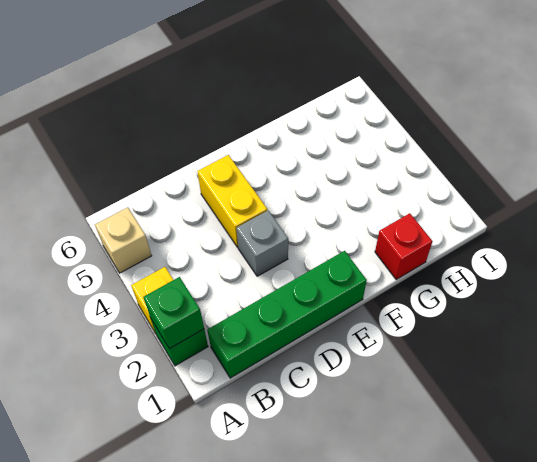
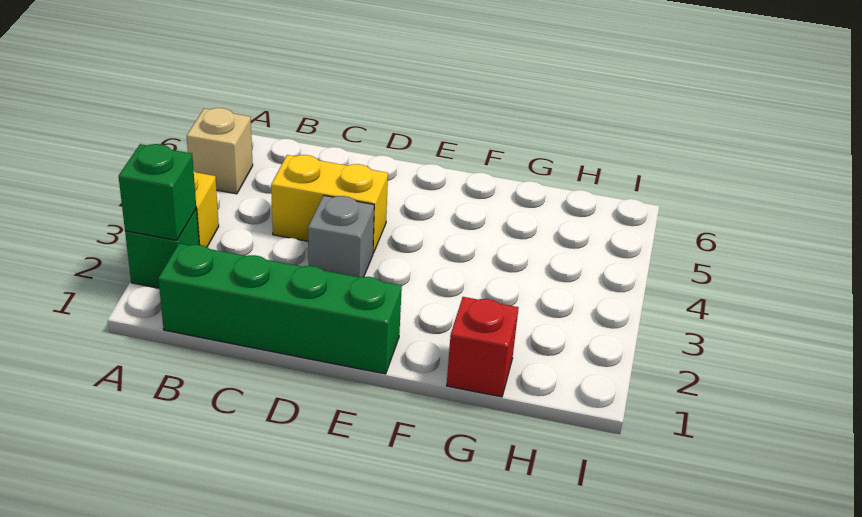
yellow 1x2 brick [197,155,267,247] -> yellow 1x2 brick turned to [271,155,388,253]

